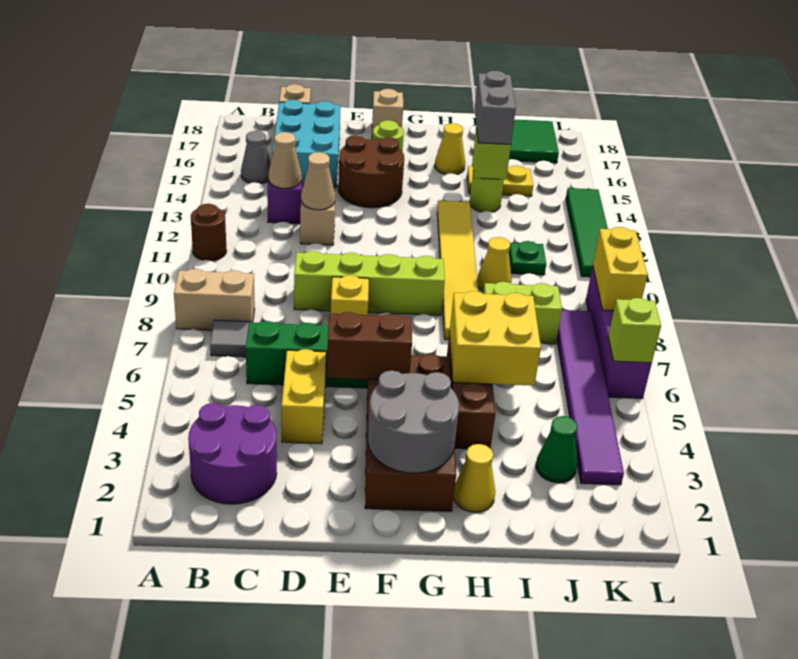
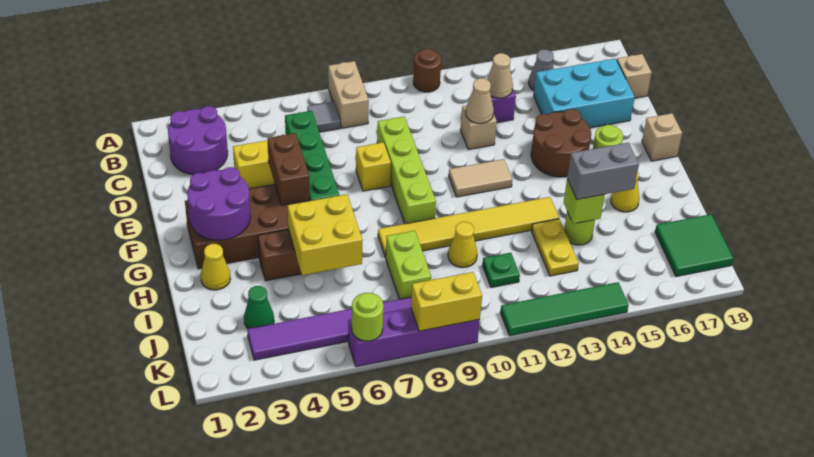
grey 2x2 round brick [368,370,459,473] -> purple 2x2 round brick [187,167,250,240]
none -> tan 1x2 tile [449,159,512,197]
yellow 1x2 plate [467,165,533,196] -> yellow 1x2 plate moved to [531,219,579,276]
lime 1x1 brick [608,298,661,363] -> lime 1x1 round brick [352,293,383,341]

